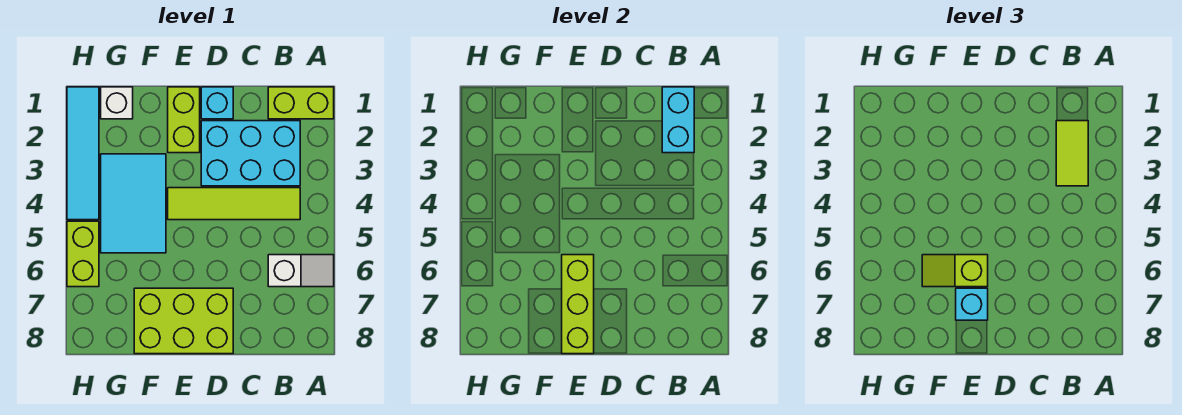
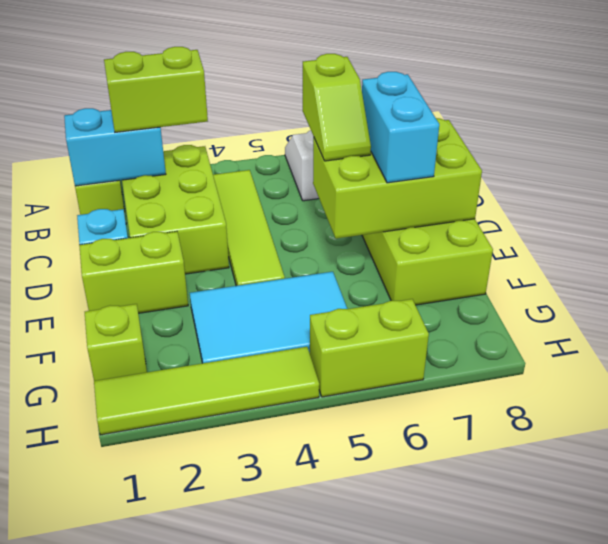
cyan 2x3 brick [201,121,300,186] -> lime 2x3 brick [122,145,229,274]
lime 1x2 tile [1056,121,1088,186] -> lime 1x2 brick [104,47,208,132]
lime 1x3 brick [562,255,594,354] -> lime 2x3 brick [313,118,482,239]
lime 1x2 slope [922,255,988,287] -> lime 1x2 slope moved to [303,54,371,161]
cyan 1x1 brick [956,288,988,320] -> cyan 1x2 brick [362,72,439,183]
white 1x1 brick [101,87,133,119] -> lime 1x1 brick [85,304,147,381]
cyan 1x4 tile [67,87,99,220] -> lime 1x4 tile [94,347,319,435]

